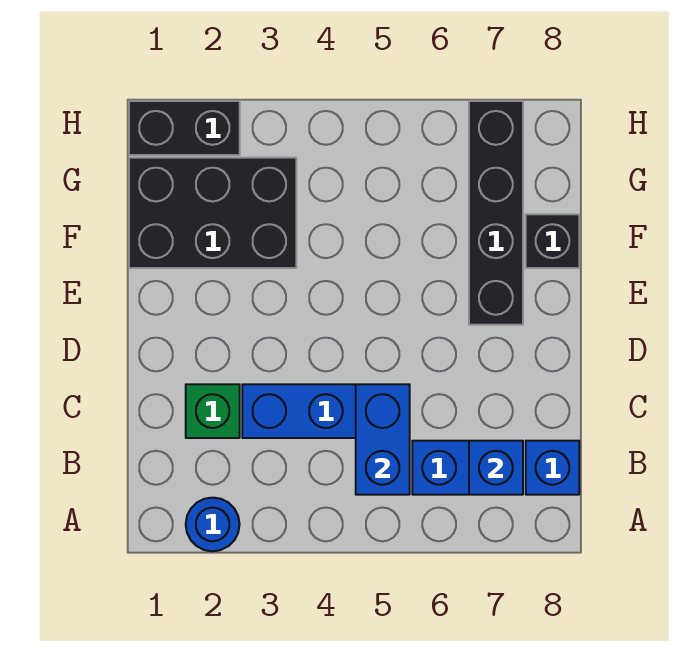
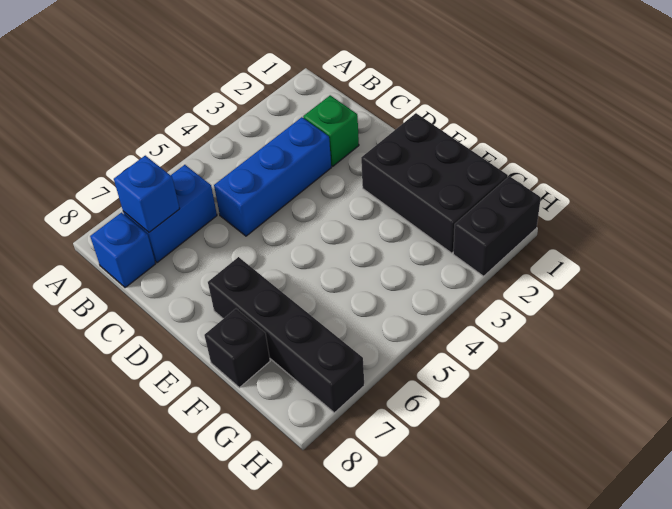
blue 1x1 round brick [186,498,240,551] -> none
blue 1x2 brick [356,384,410,495] -> none
black 2x3 brick [129,158,296,268] -> black 2x3 brick turned to [361,113,508,253]

